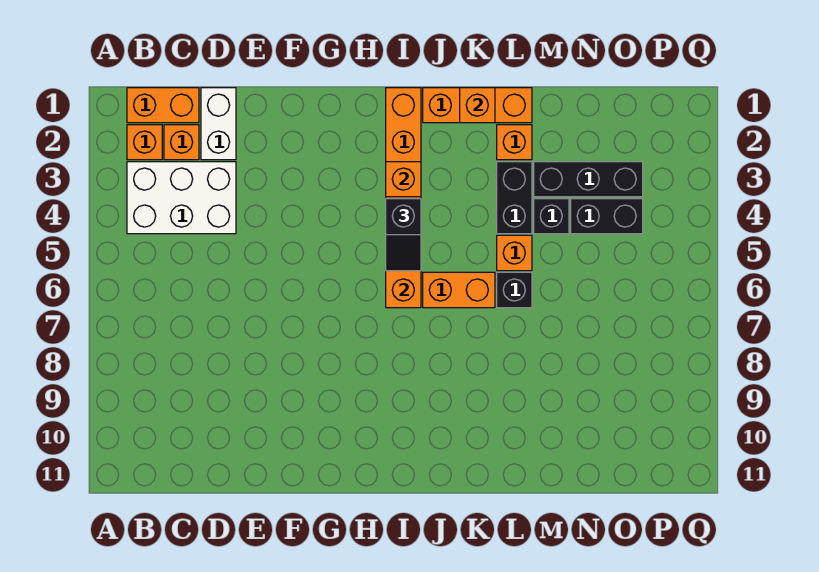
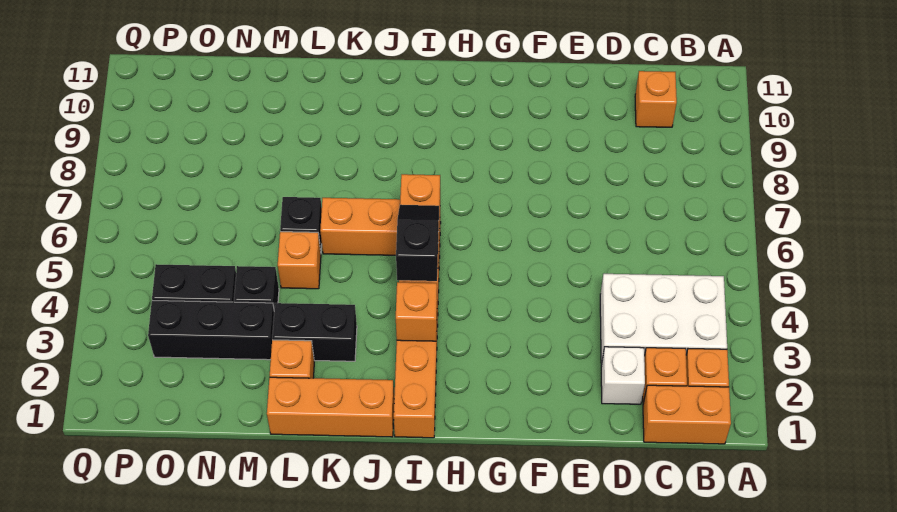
white 1x2 brick [201,88,236,160] -> white 1x1 brick [601,347,645,404]
orange 1x1 brick [460,88,495,123] -> orange 1x1 brick moved to [635,71,677,127]
black 1x2 brick [497,162,532,234] -> black 1x2 brick turned to [272,303,357,361]

